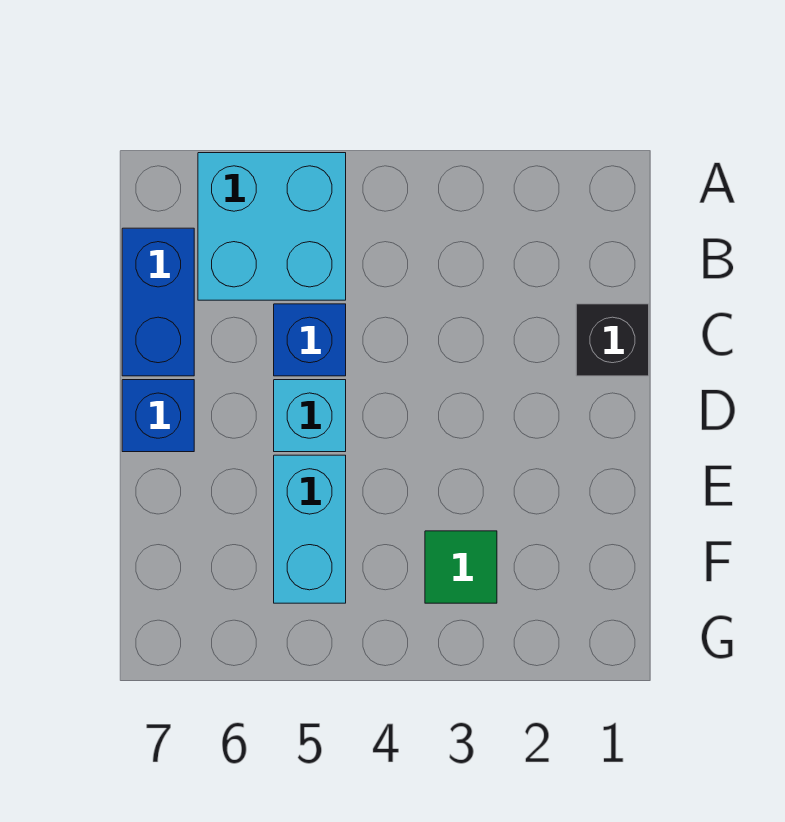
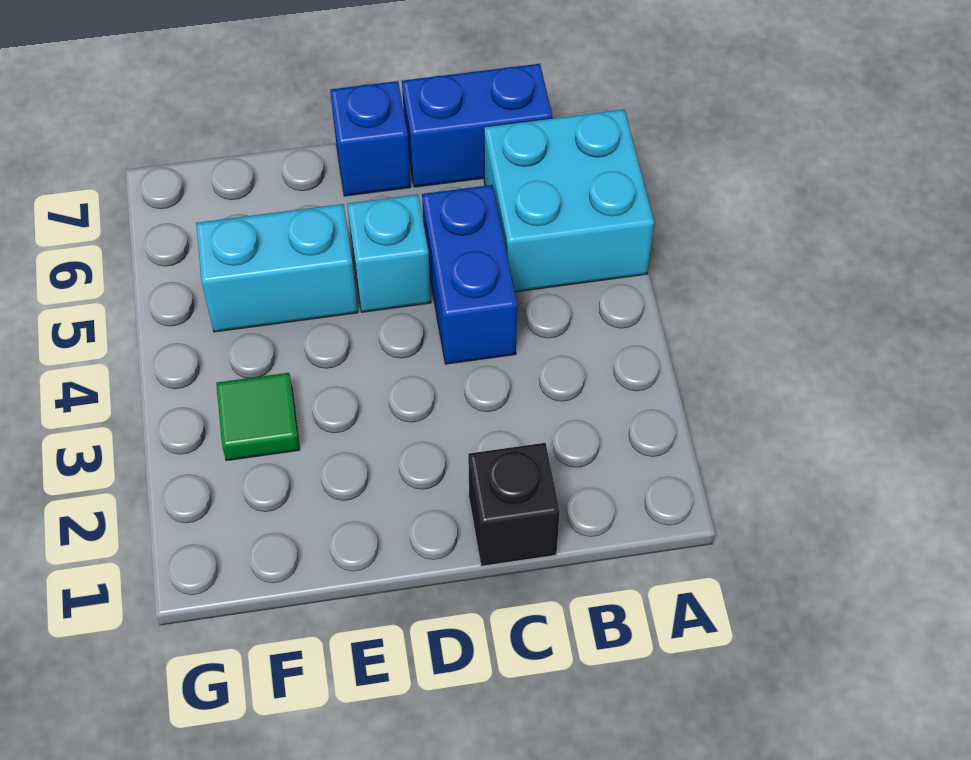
blue 1x1 brick [274,304,346,376] -> blue 1x2 brick [422,185,517,364]

